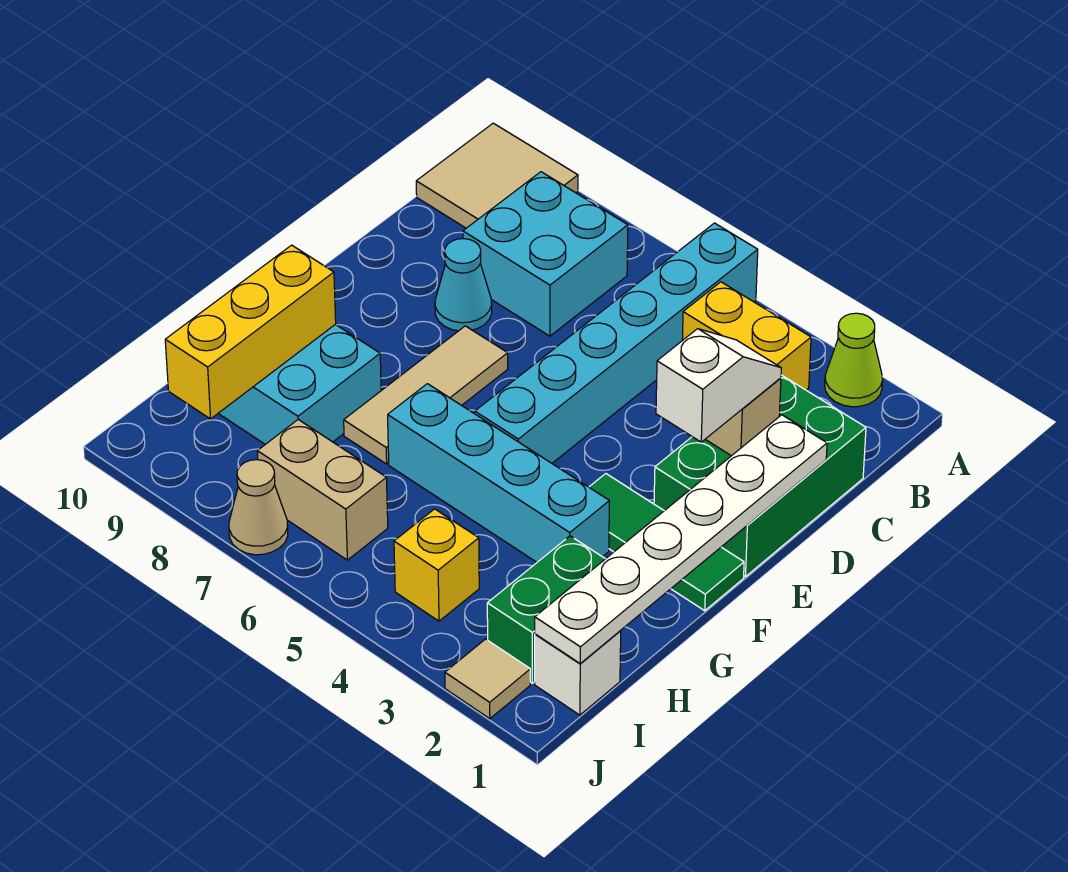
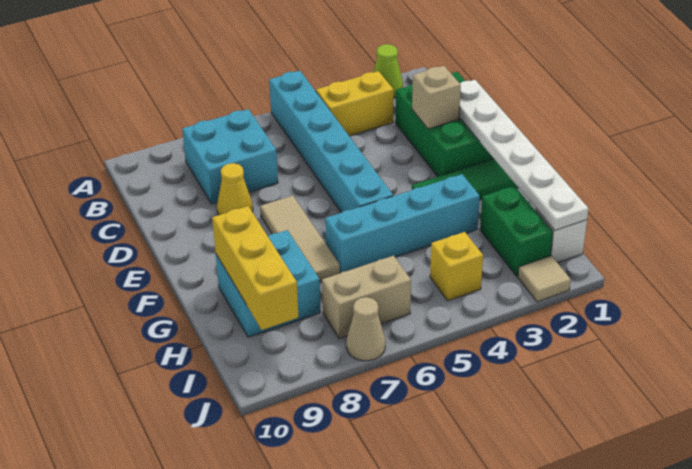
tan 2x2 tile [416,123,578,228] -> none
white 1x2 slope [656,329,781,442] -> none
cyan 1x1 cone [435,239,492,331] -> yellow 1x1 cone [217,163,253,215]

